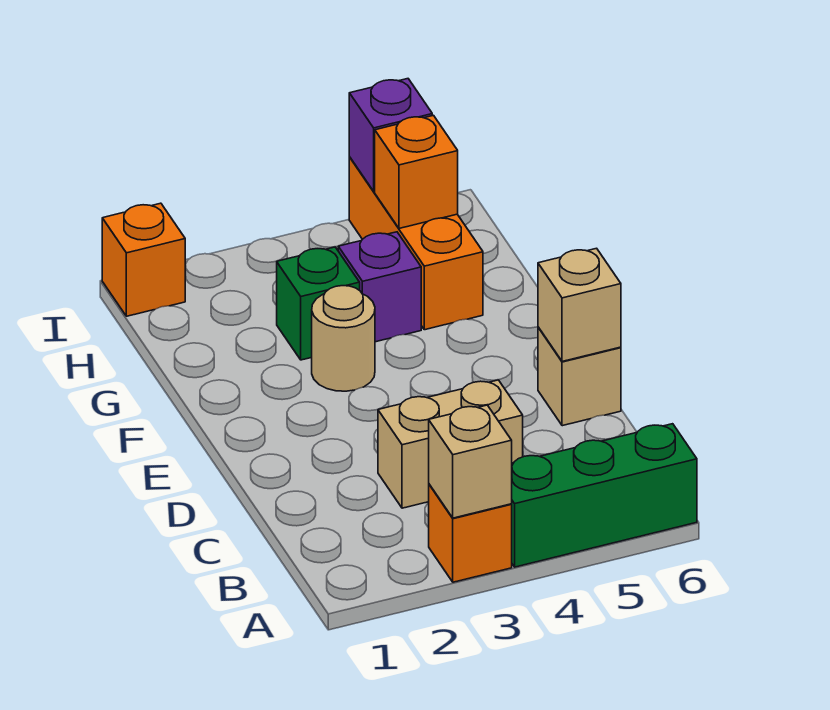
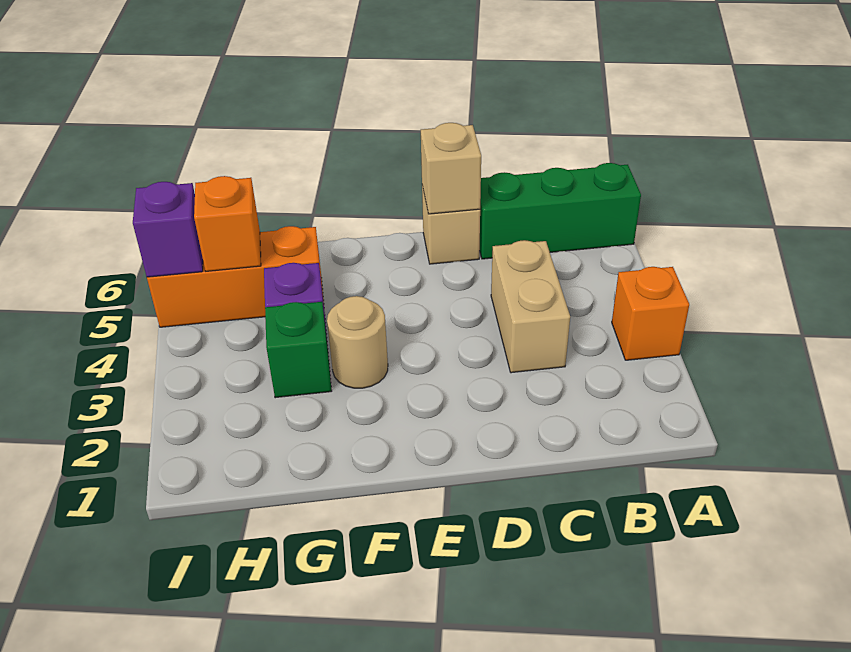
tan 1x1 brick [429,405,512,518] -> none
green 1x3 brick [511,424,697,567] -> green 1x3 brick turned to [480,163,641,259]
orange 1x1 brick [102,203,185,316] -> none

